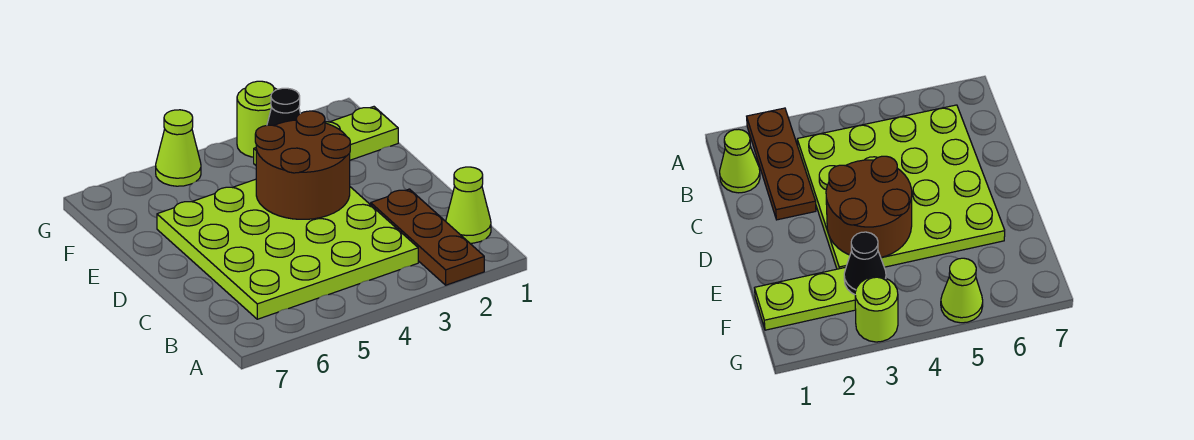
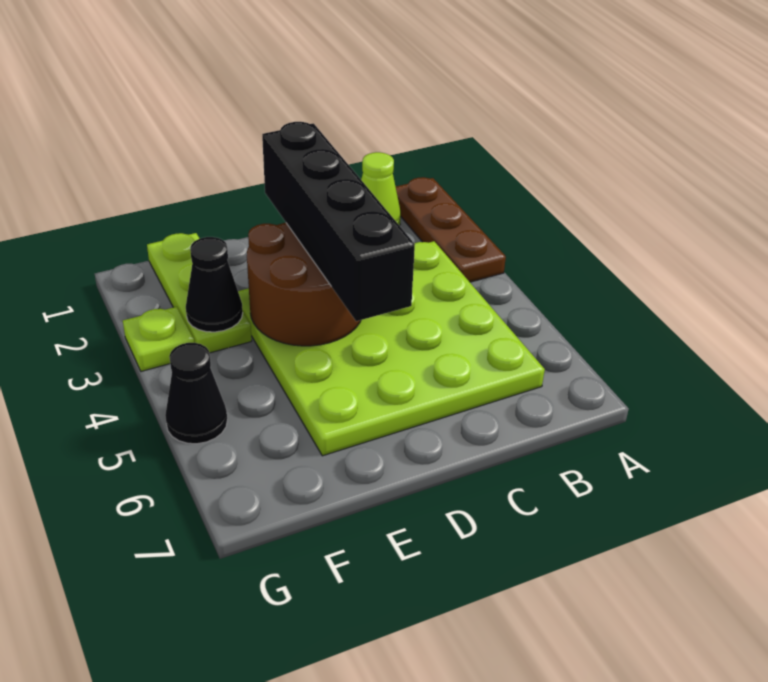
brown 1x3 plate [371,189,484,285] -> brown 1x3 plate turned to [396,177,506,282]
none -> black 1x4 brick [262,122,415,321]
lime 1x1 round brick [237,81,277,157] -> lime 1x1 plate [123,307,194,371]
lime 1x1 cone [156,110,201,186] -> black 1x1 cone [165,343,227,444]

